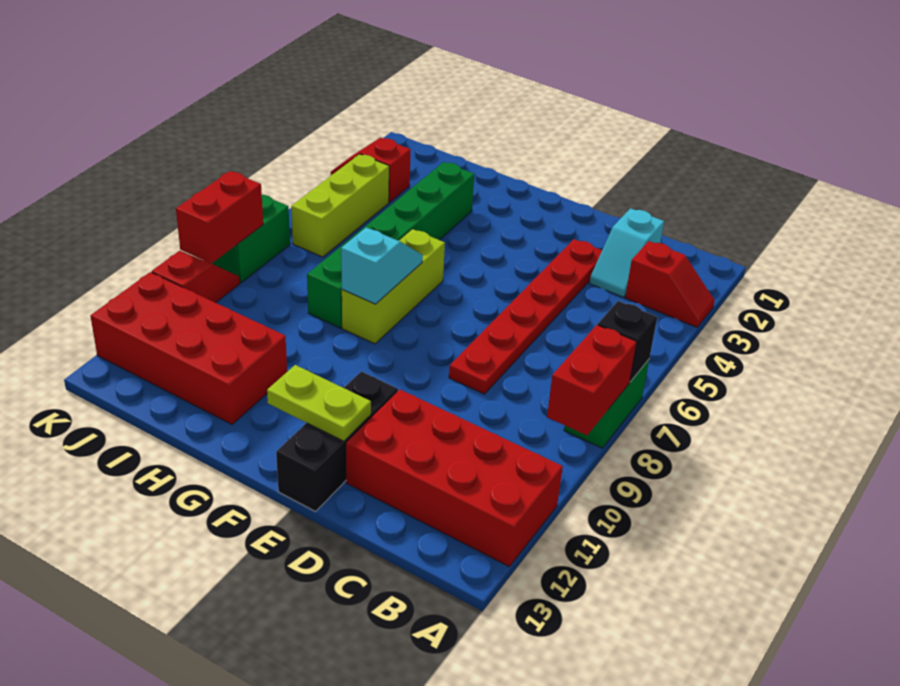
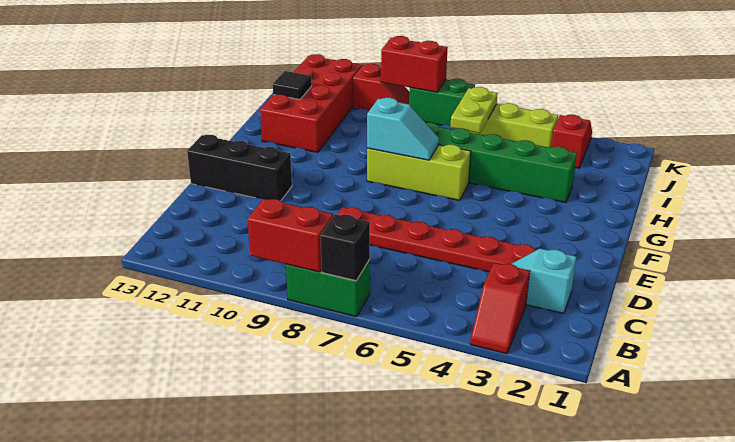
red 2x4 brick [346,390,563,566] -> none
lime 1x2 plate [267,365,371,441] -> lime 1x2 plate moved to [450,87,497,133]
none -> black 1x1 tile [273,71,312,99]

